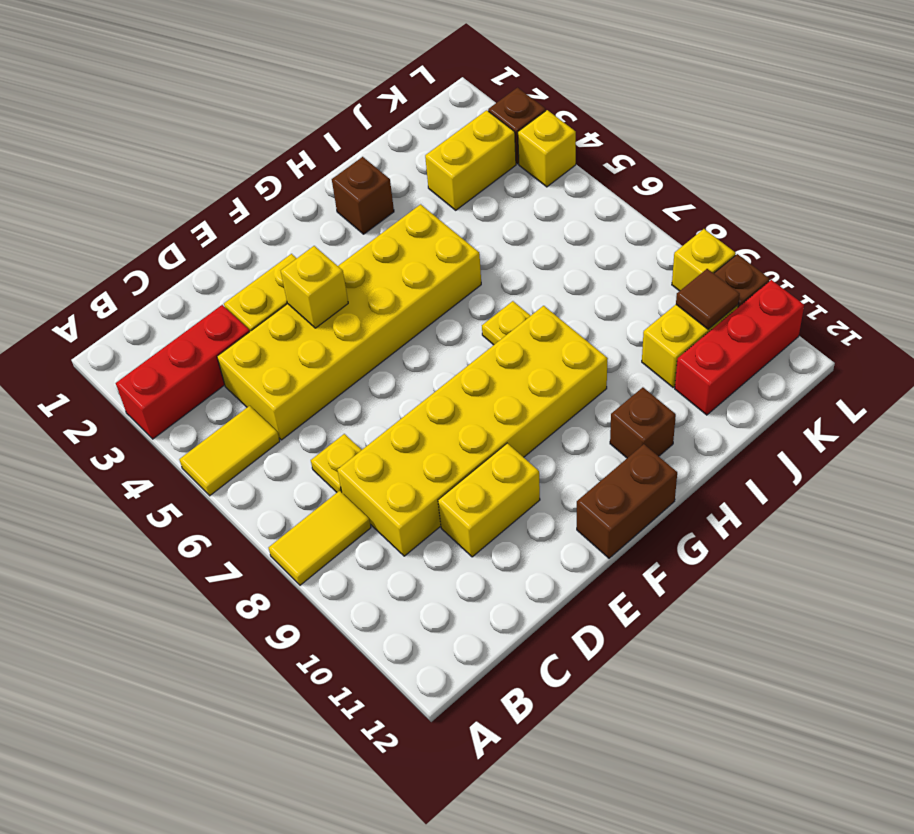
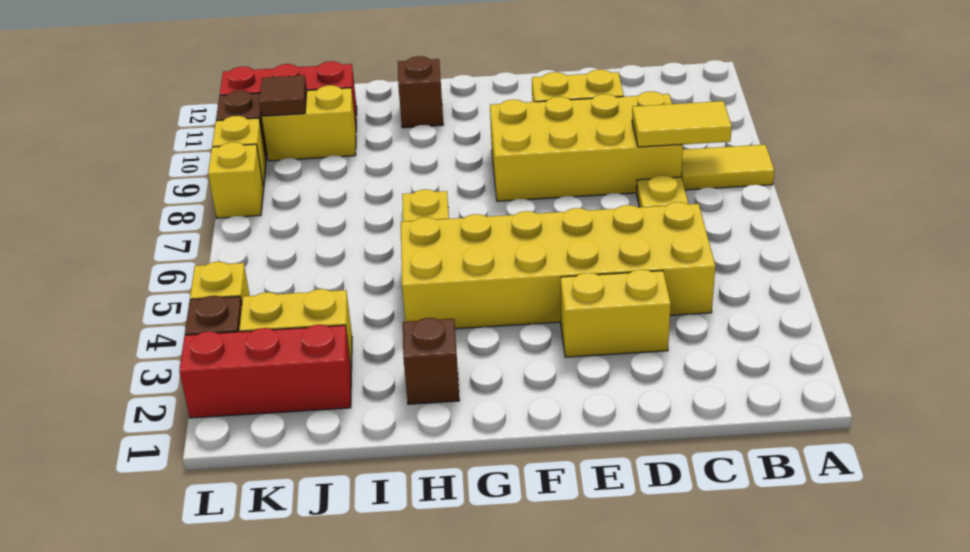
red 1x3 brick [116,305,250,439] -> red 1x3 brick moved to [179,325,351,418]
yellow 1x2 tile [179,406,280,496] -> yellow 1x2 tile moved to [632,101,732,147]
yellow 2x6 brick [337,306,608,556] -> yellow 2x4 brick [490,91,683,201]
yellow 1x1 brick [281,246,348,328] -> yellow 1x1 brick moved to [208,142,264,218]
brown 1x2 brick [577,444,677,558] -> none

